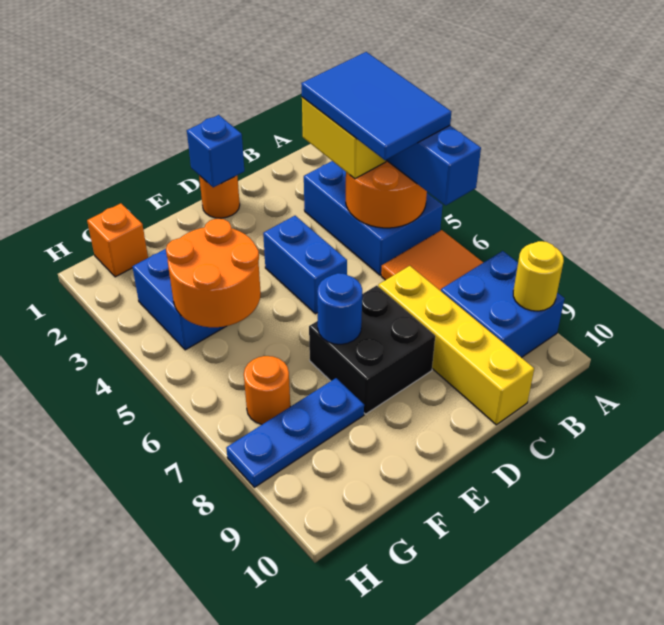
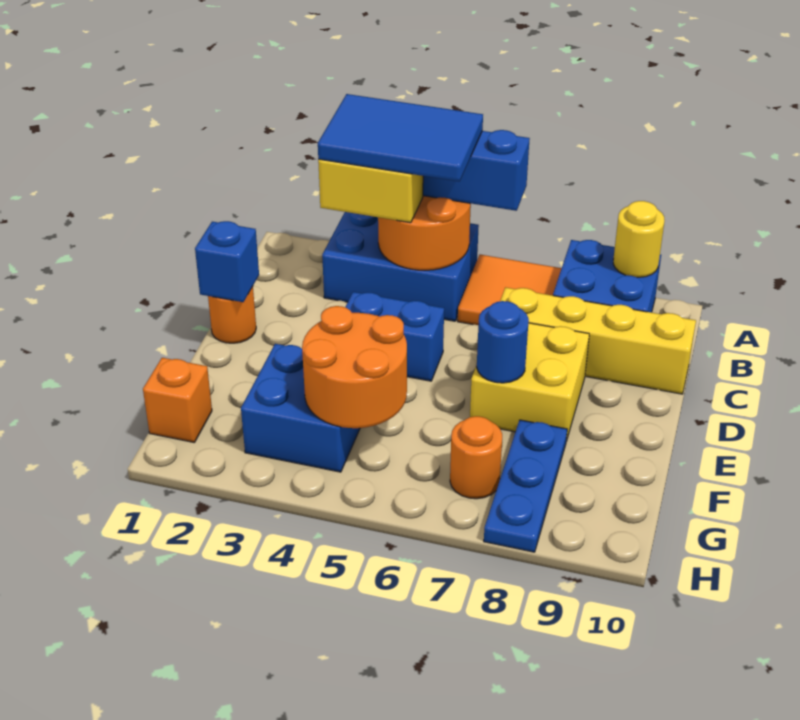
black 2x2 brick [309,286,435,414] -> yellow 2x2 brick [470,323,589,441]

